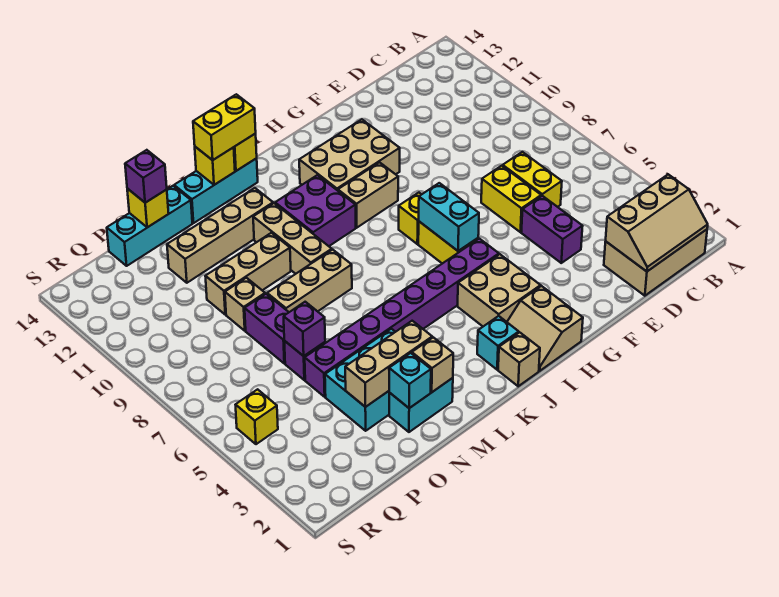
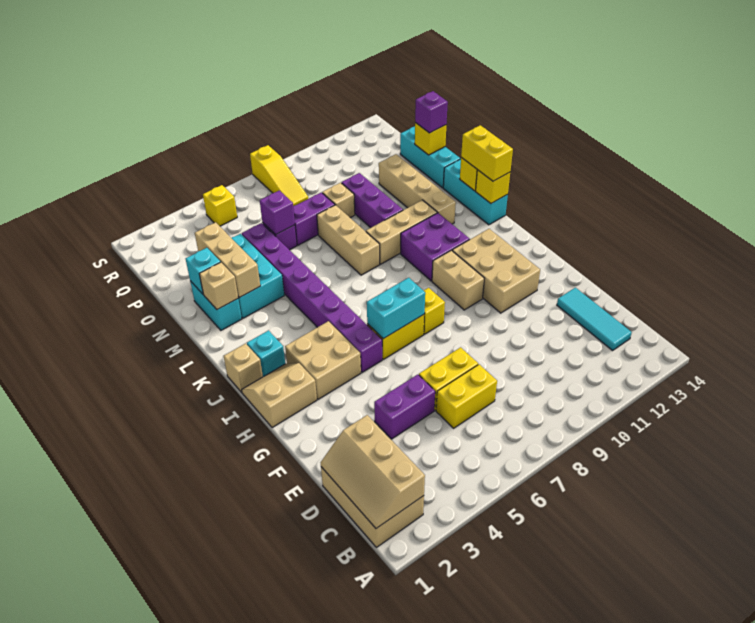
none -> cyan 1x3 tile [557,288,632,351]
tan 1x3 brick [205,233,291,315] -> purple 1x3 brick [341,173,403,228]
none -> yellow 1x3 slope [250,145,308,206]

